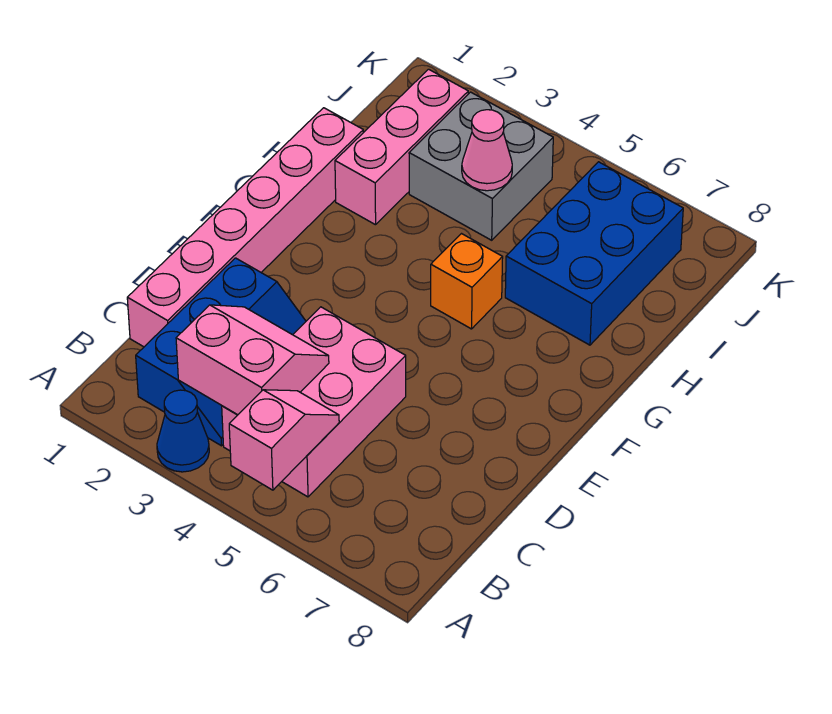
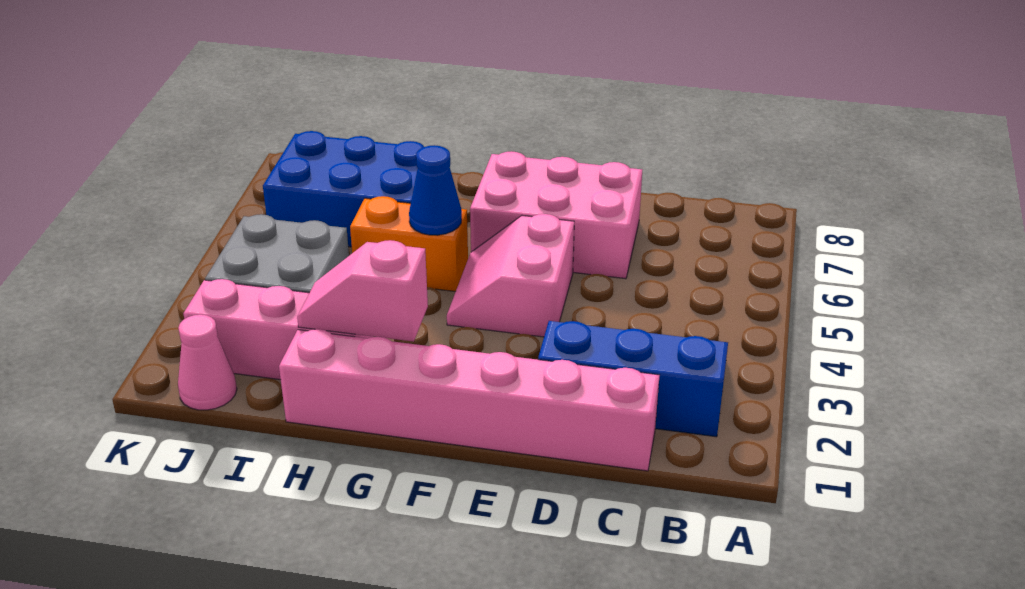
blue 1x1 cone [157,390,209,472] -> blue 1x1 cone moved to [409,145,462,235]
pink 1x2 slope [229,390,339,490] -> pink 1x2 slope moved to [297,240,428,342]
pink 2x2 slope [176,305,329,415] -> pink 2x2 slope moved to [447,214,574,337]
pink 2x3 brick [222,307,406,497] -> pink 2x3 brick moved to [470,151,642,279]
orange 1x1 brick [431,234,503,329] -> orange 1x2 brick [350,196,468,291]
pink 1x1 cone [462,110,512,191] -> pink 1x1 cone moved to [178,315,237,410]

